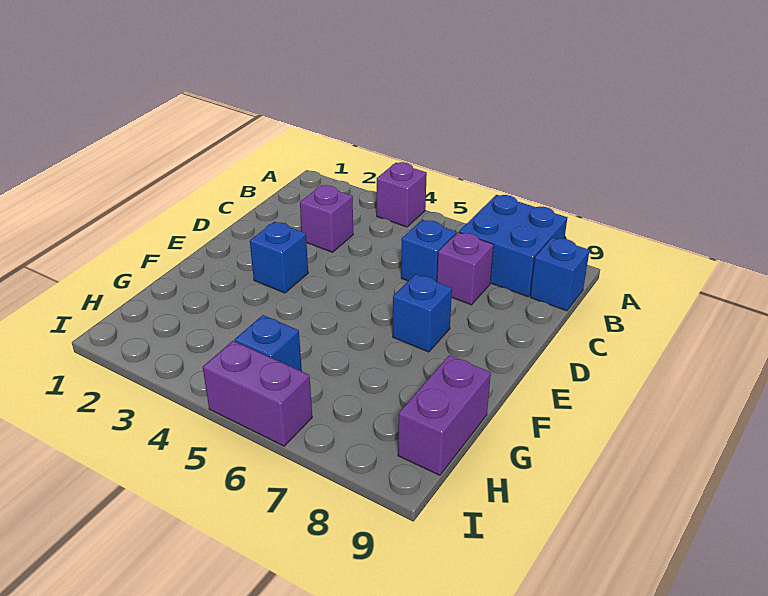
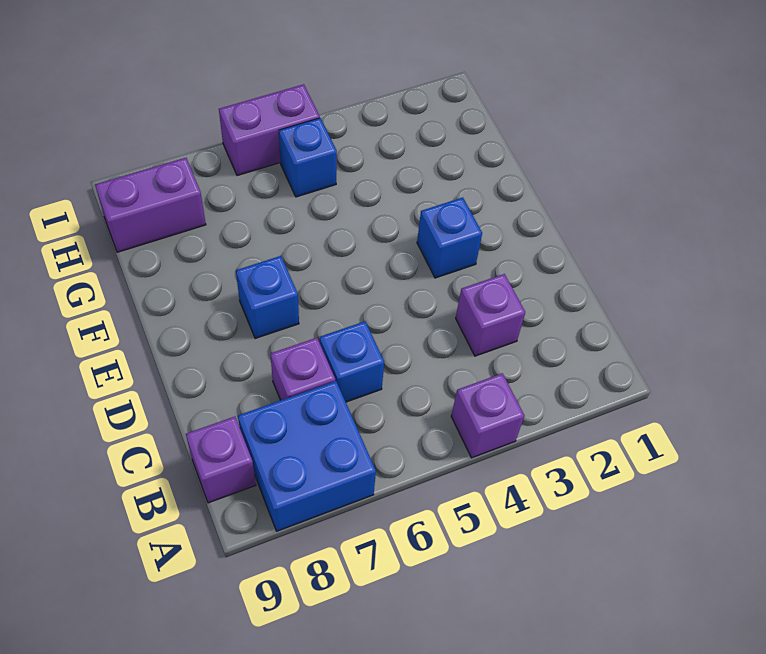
blue 1x1 brick [530,237,590,311] -> purple 1x1 brick [186,417,256,503]
purple 1x2 brick [398,355,491,475] -> purple 1x2 brick turned to [95,158,206,252]

